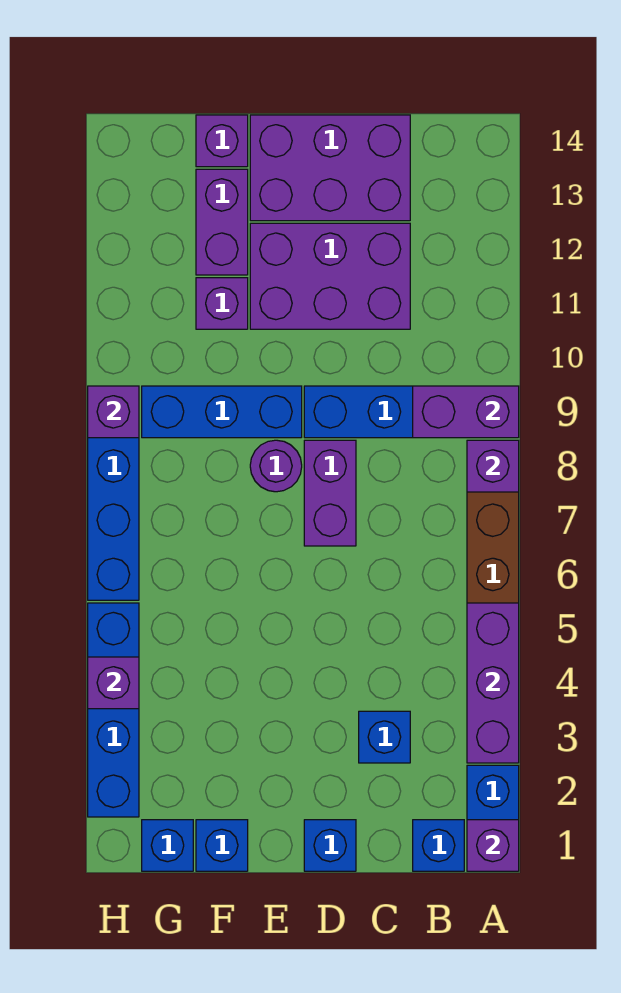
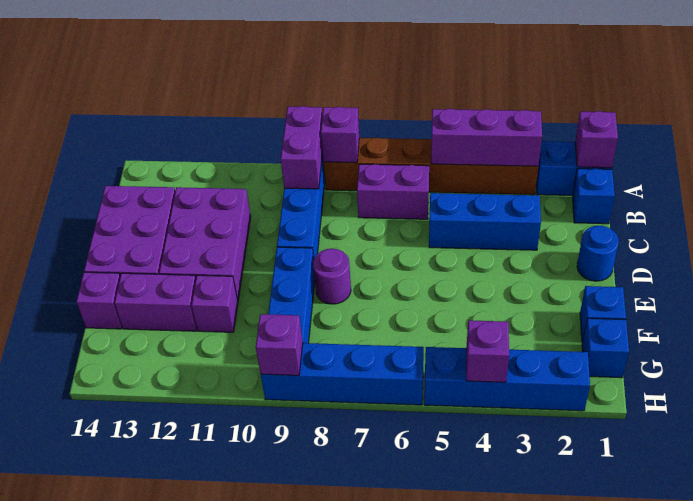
blue 1x1 brick [359,711,410,763] -> blue 1x3 brick [429,193,541,250]
blue 1x1 brick [304,820,356,871] -> blue 1x1 round brick [577,226,619,281]
purple 1x2 brick [304,440,356,546] -> purple 1x2 brick moved to [357,164,429,219]

